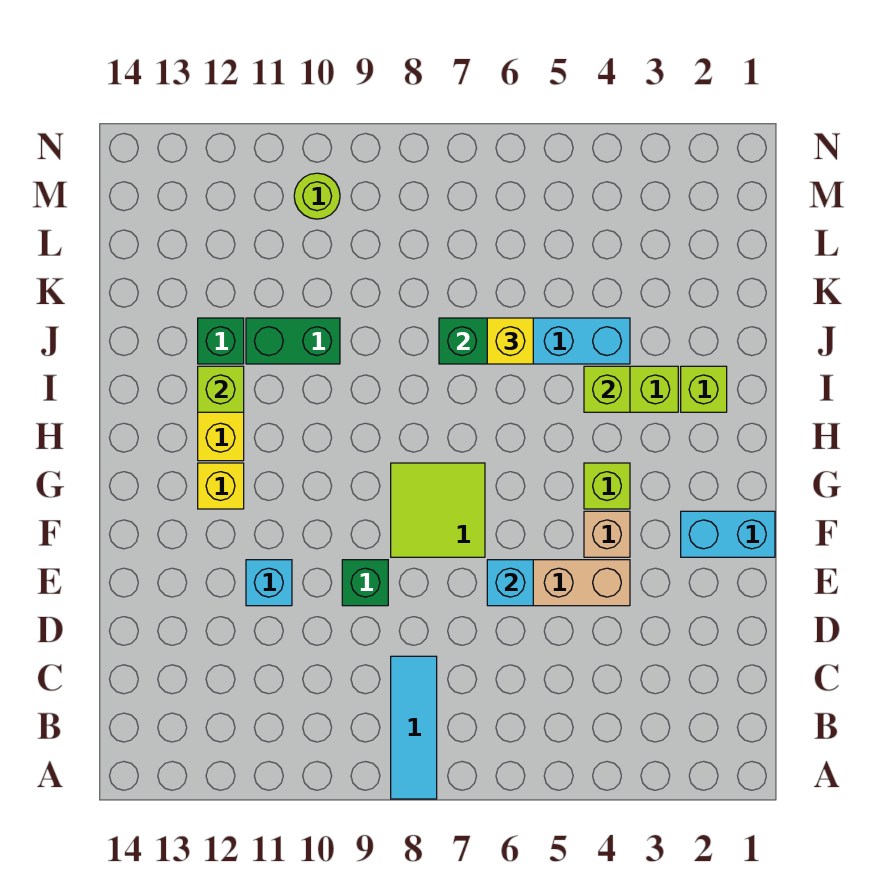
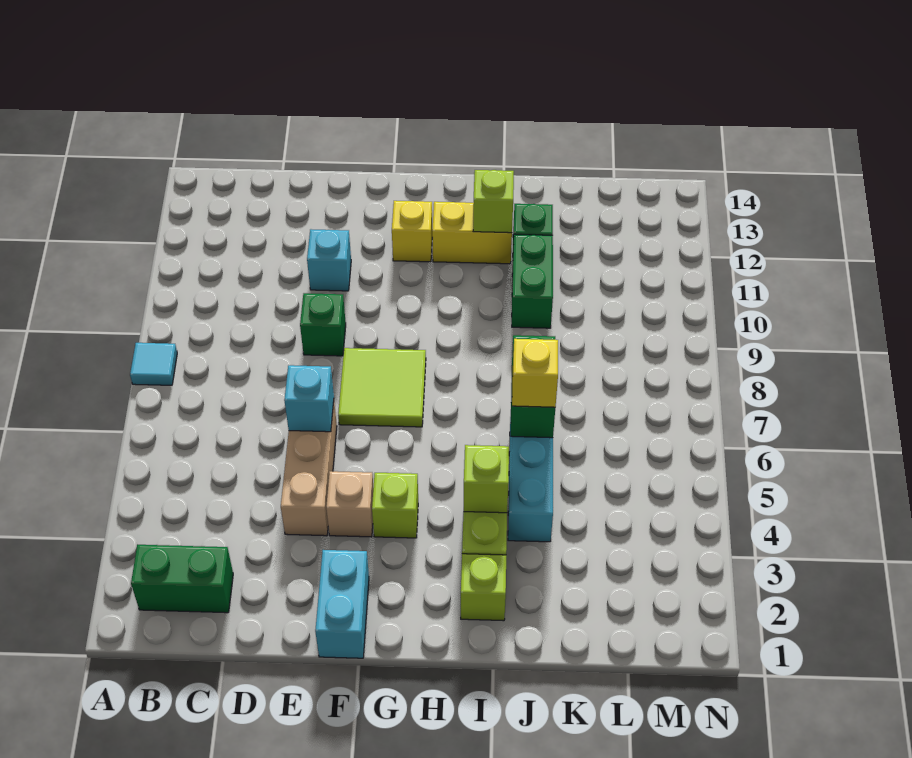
cyan 1x3 tile [391,656,437,799] -> cyan 1x1 tile [130,343,177,385]
none -> green 1x2 brick [131,545,233,613]
lime 1x1 round brick [294,173,340,219] -> none

